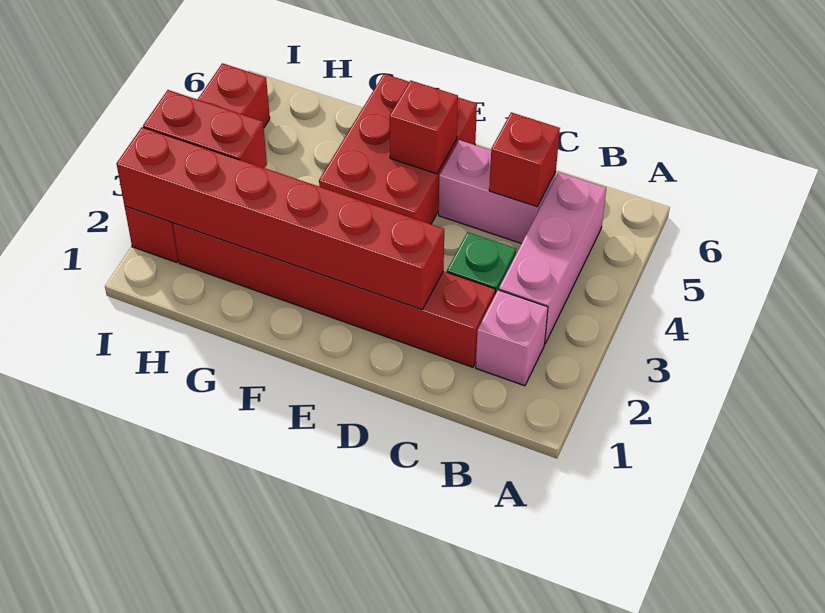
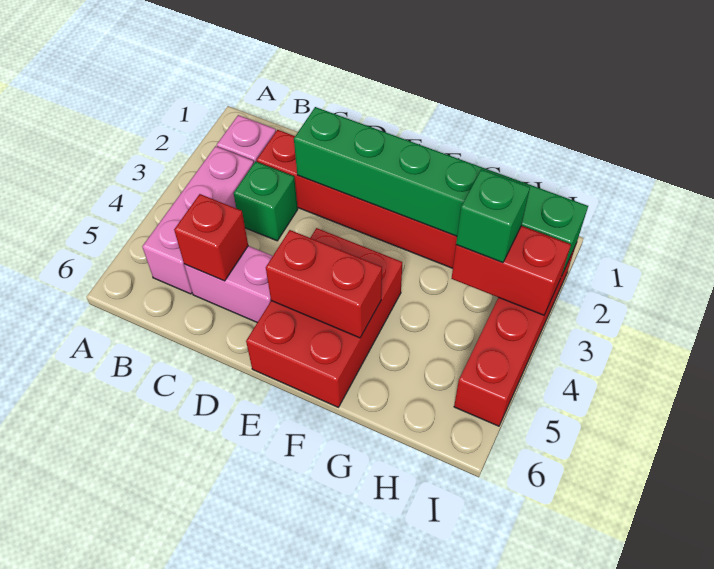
red 1x6 brick [116,127,444,310] -> green 1x6 brick [294,107,588,274]
red 1x1 brick [390,80,458,174] -> red 1x2 brick [266,230,382,338]
none -> green 1x1 brick [456,169,530,263]

